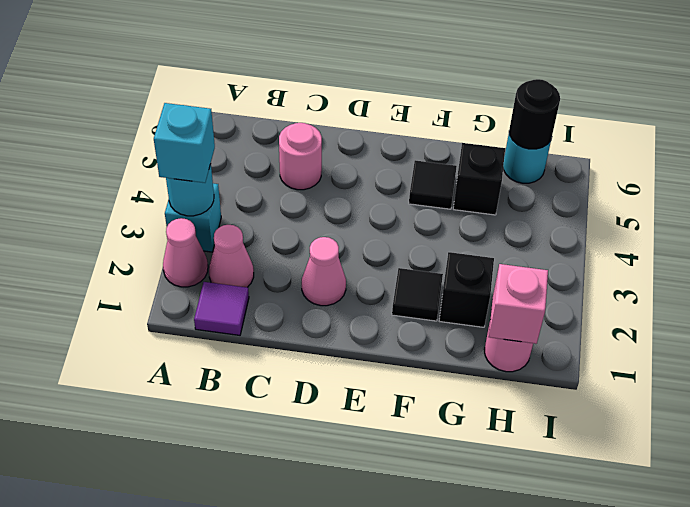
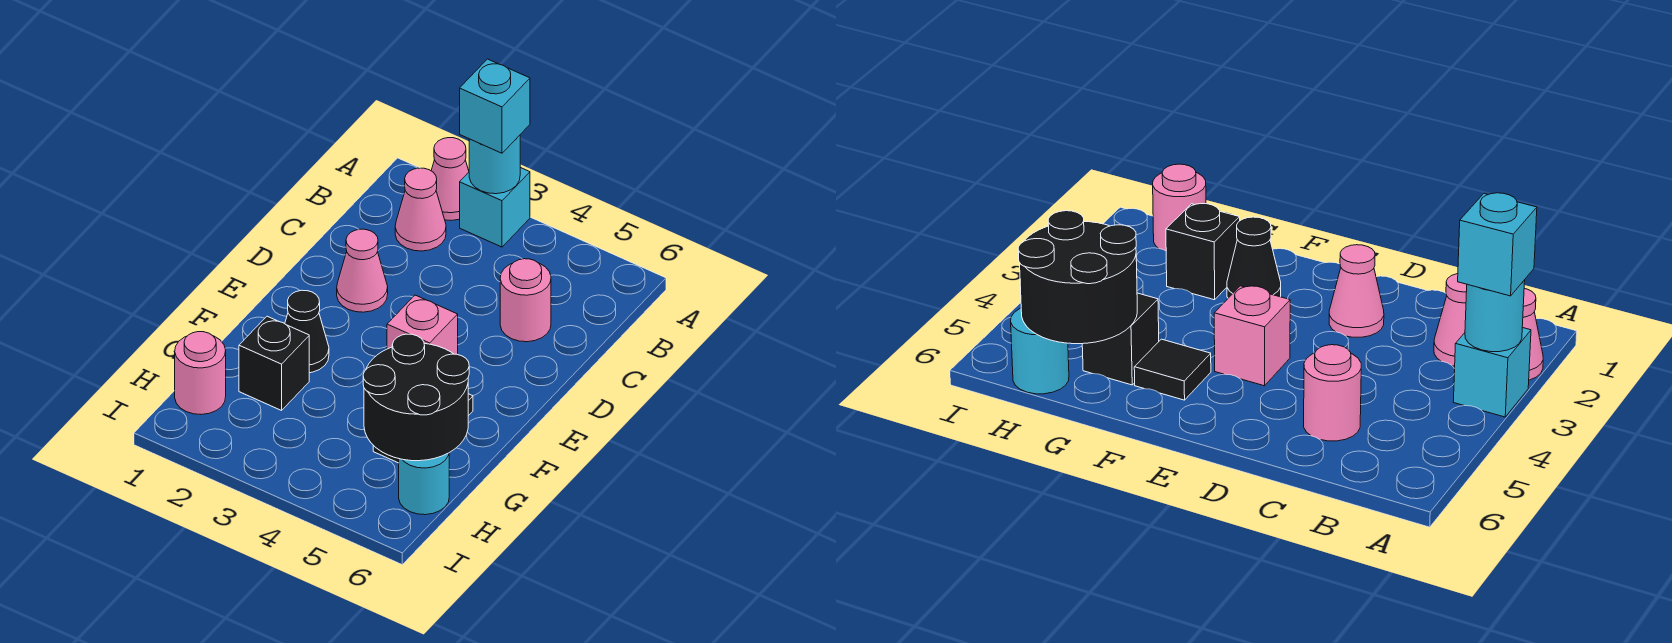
purple 1x1 tile [194,282,249,335] -> none
black 1x1 tile [392,268,443,321] -> black 1x1 cone [285,290,329,373]
pink 1x1 brick [489,264,548,344] -> pink 1x1 brick moved to [387,295,458,354]
black 1x1 round brick [509,79,560,149] -> black 2x2 round brick [363,334,469,461]

